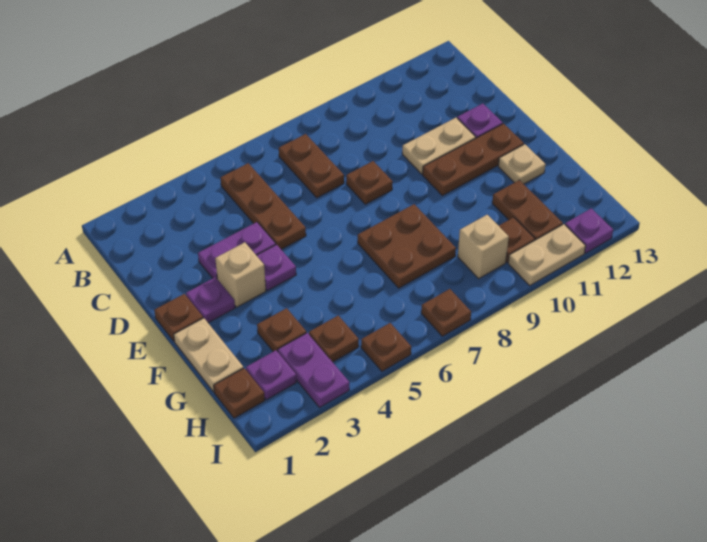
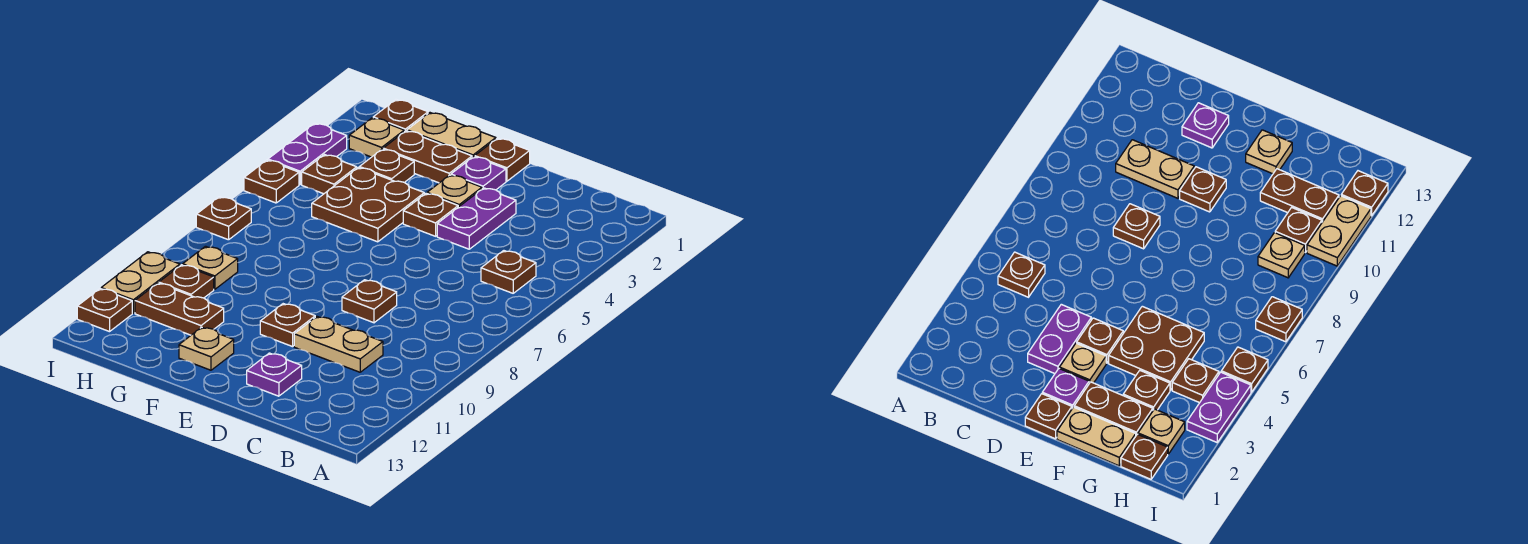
brown 1x3 plate [221,163,306,249] -> brown 1x1 plate [481,251,536,293]
brown 1x2 plate [279,134,344,198] -> brown 1x2 plate moved to [383,131,472,183]
tan 1x2 plate [402,118,476,174] -> tan 1x2 plate turned to [294,317,383,372]
tan 1x1 brick [215,242,266,307] -> tan 1x1 plate [427,175,482,207]
purple 1x1 plate [256,245,296,291] -> brown 1x1 plate [403,193,458,236]
brown 1x3 plate [423,124,524,195] -> brown 1x1 plate [260,304,315,347]
brown 2x2 plate [358,204,456,288] -> brown 2x2 plate moved to [312,168,424,242]
purple 1x1 plate [246,350,297,400] -> tan 1x1 plate [349,118,404,157]
purple 1x2 plate [278,333,349,408] -> purple 1x2 plate turned to [268,123,347,185]
tan 1x1 brick [458,215,509,279] -> tan 1x1 plate [183,246,238,289]
purple 1x1 plate [565,208,613,253] -> brown 1x1 plate [77,289,132,332]

